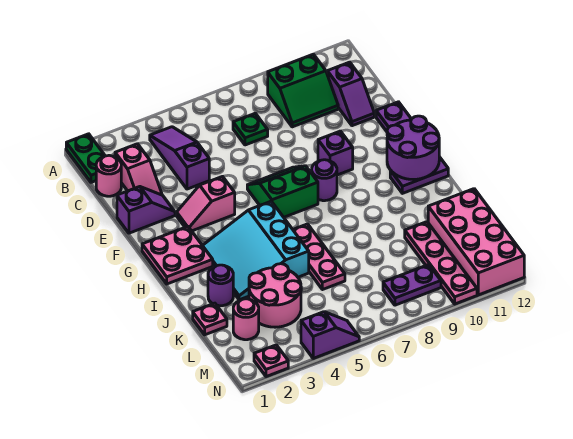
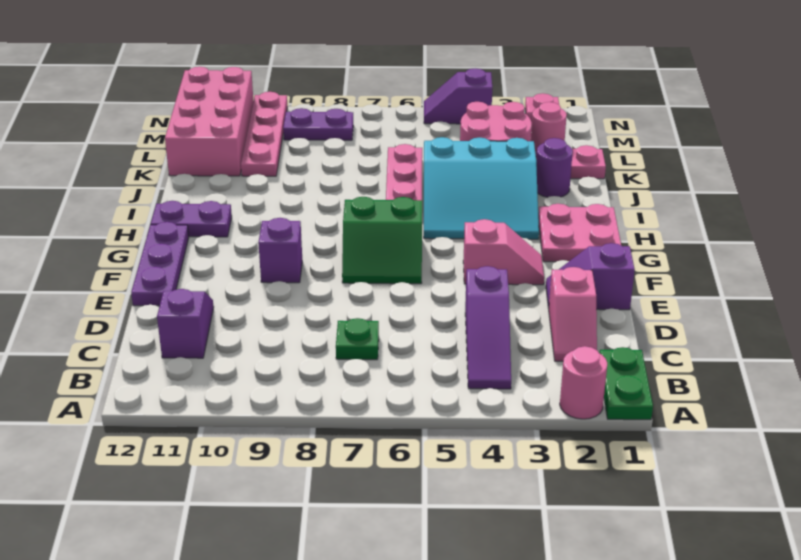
green 2x2 slope [268,54,338,127] -> none
pink 1x1 round brick [96,155,121,196] -> pink 1x1 round brick moved to [560,346,607,419]
pink 1x2 slope [115,144,162,195] -> pink 1x2 slope turned to [549,267,597,361]
purple 1x1 round brick [312,160,337,201] -> none
purple 2x2 round brick [387,116,439,180] -> none
cyan 3x3 slope [202,201,309,300] -> cyan 3x3 slope turned to [424,137,539,239]

